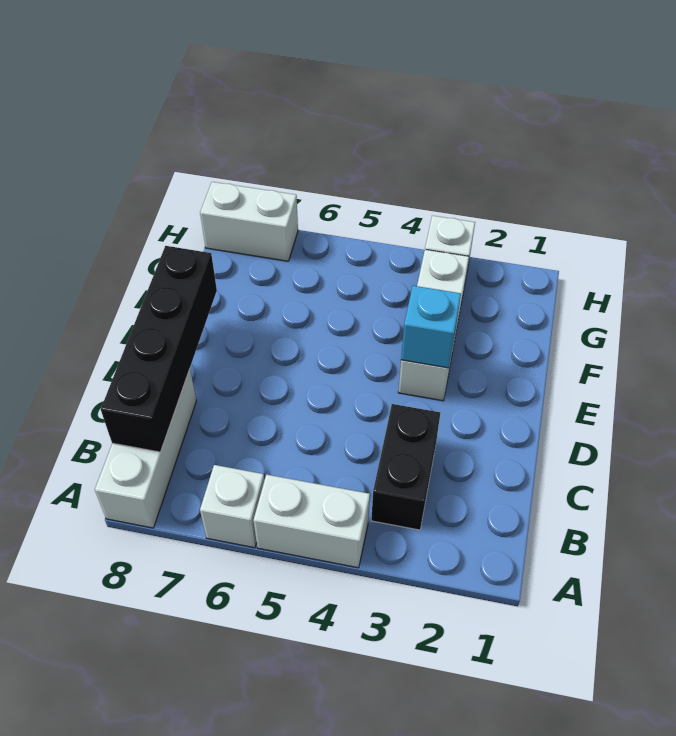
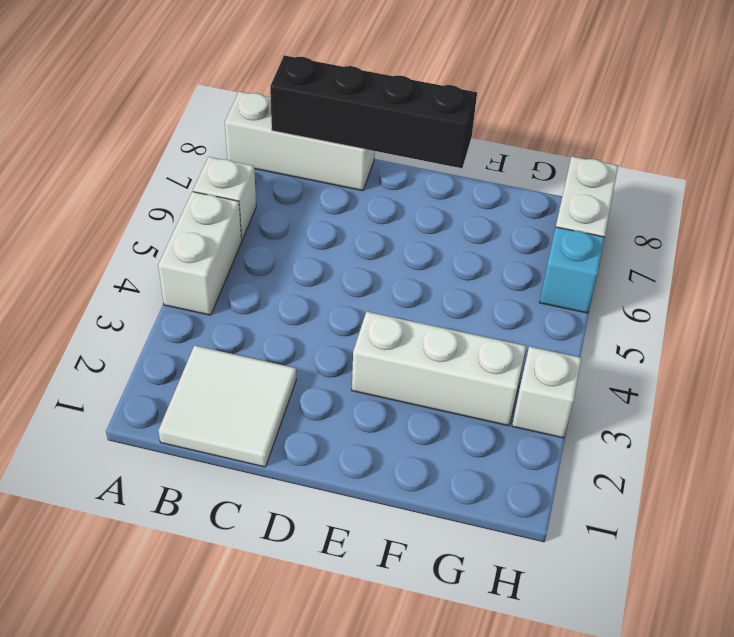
none -> white 2x2 tile [159,346,296,467]
black 1x2 brick [371,404,440,530] -> none
cyan 1x1 brick [401,286,461,368] -> cyan 1x1 brick moved to [539,227,605,313]

